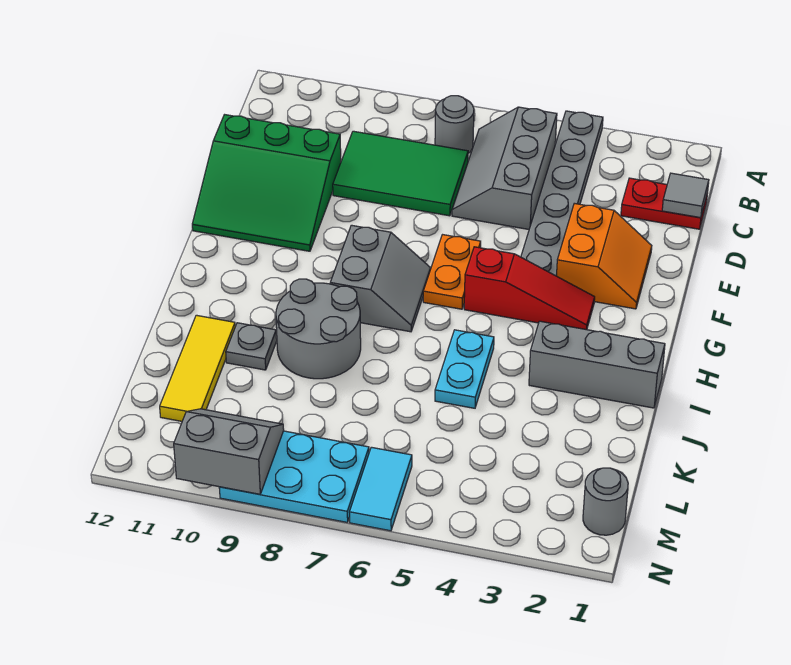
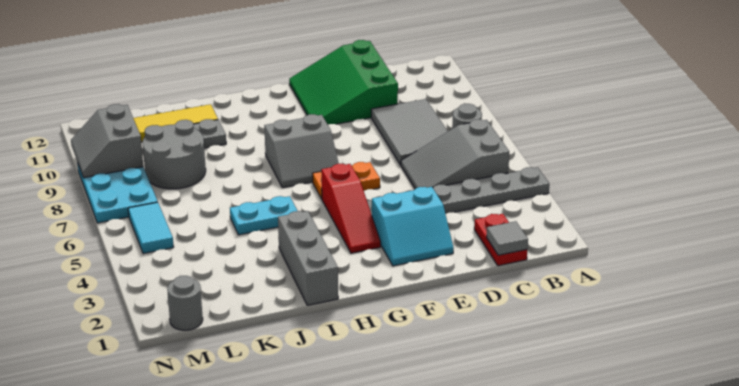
grey 2x3 slope [452,107,557,229] -> grey 2x3 slope turned to [401,119,509,189]
green 2x3 tile [333,131,468,216] -> grey 2x3 tile [371,99,448,165]
orange 2x2 slope [557,203,652,309] -> cyan 2x2 slope [372,187,454,266]
grey 2x2 round brick [276,279,361,379] -> grey 2x2 round brick moved to [143,120,206,189]
cyan 1x2 tile [349,447,412,531] -> cyan 1x2 tile turned to [128,202,174,254]
grey 2x2 slope [174,409,284,494] -> grey 2x2 slope turned to [71,104,143,178]

